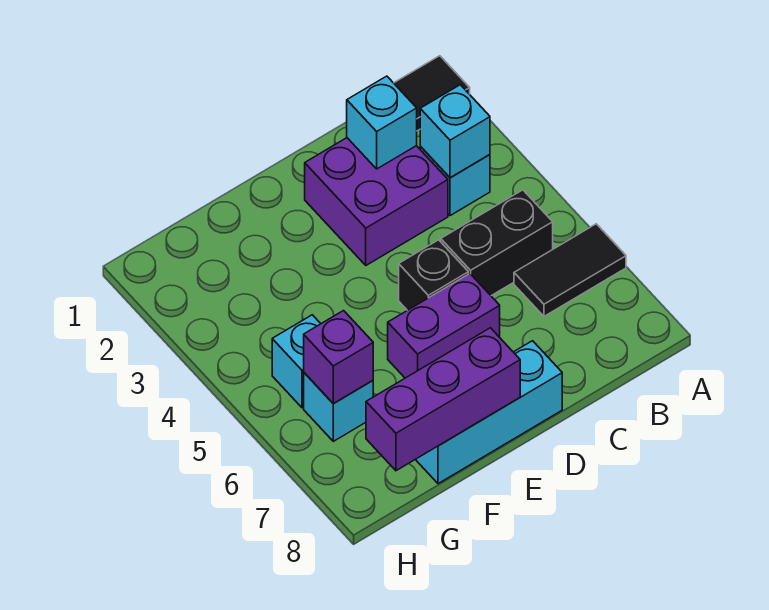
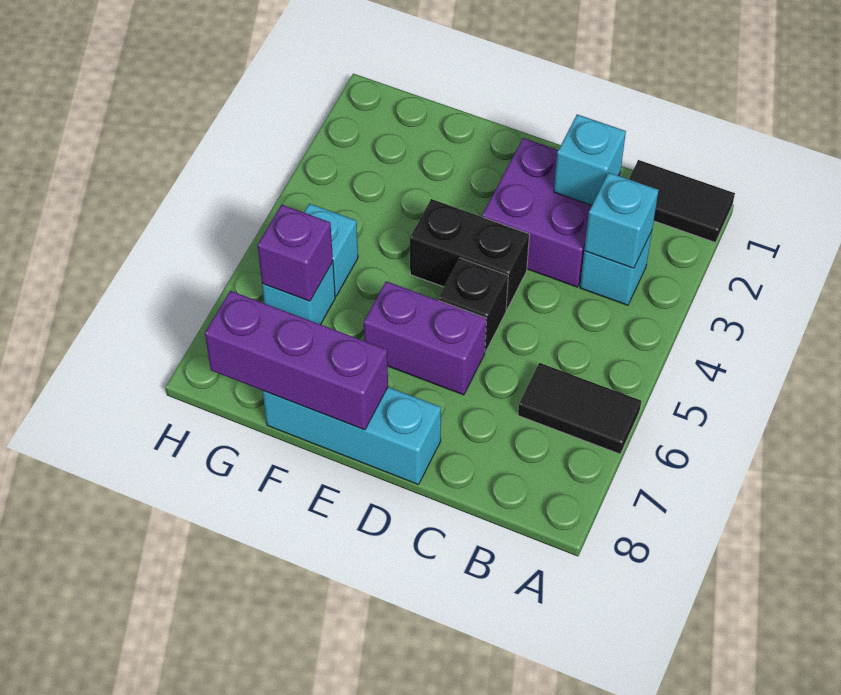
black 1x2 brick [441,190,553,296] -> black 1x2 brick moved to [410,199,529,310]

